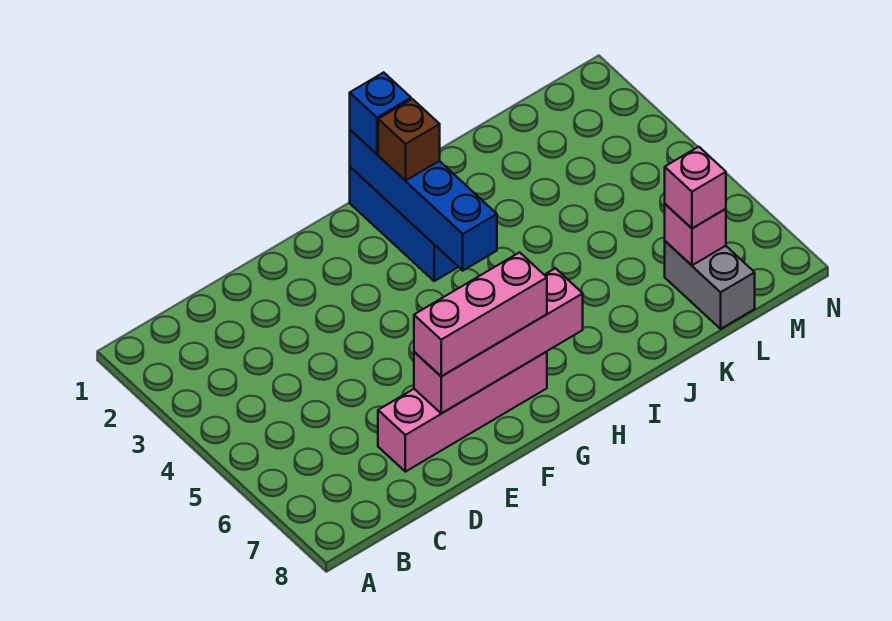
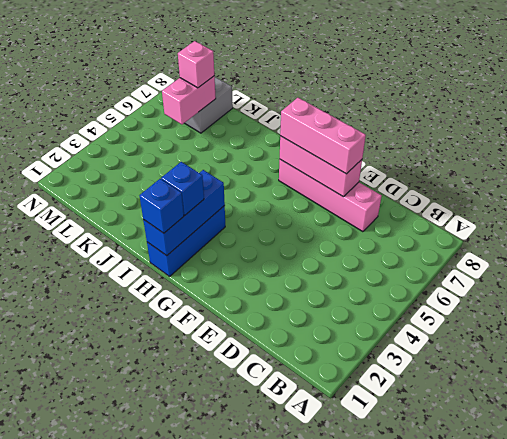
pink 1x4 brick [414,268,583,413] -> pink 1x3 brick [280,136,362,197]
blue 1x4 brick [350,130,497,270] -> blue 1x3 brick [143,170,225,256]
brown 1x1 brick [378,99,440,181] -> blue 1x1 brick [161,162,204,215]
pink 1x1 brick [665,204,726,265] -> pink 1x2 brick [162,76,216,124]

